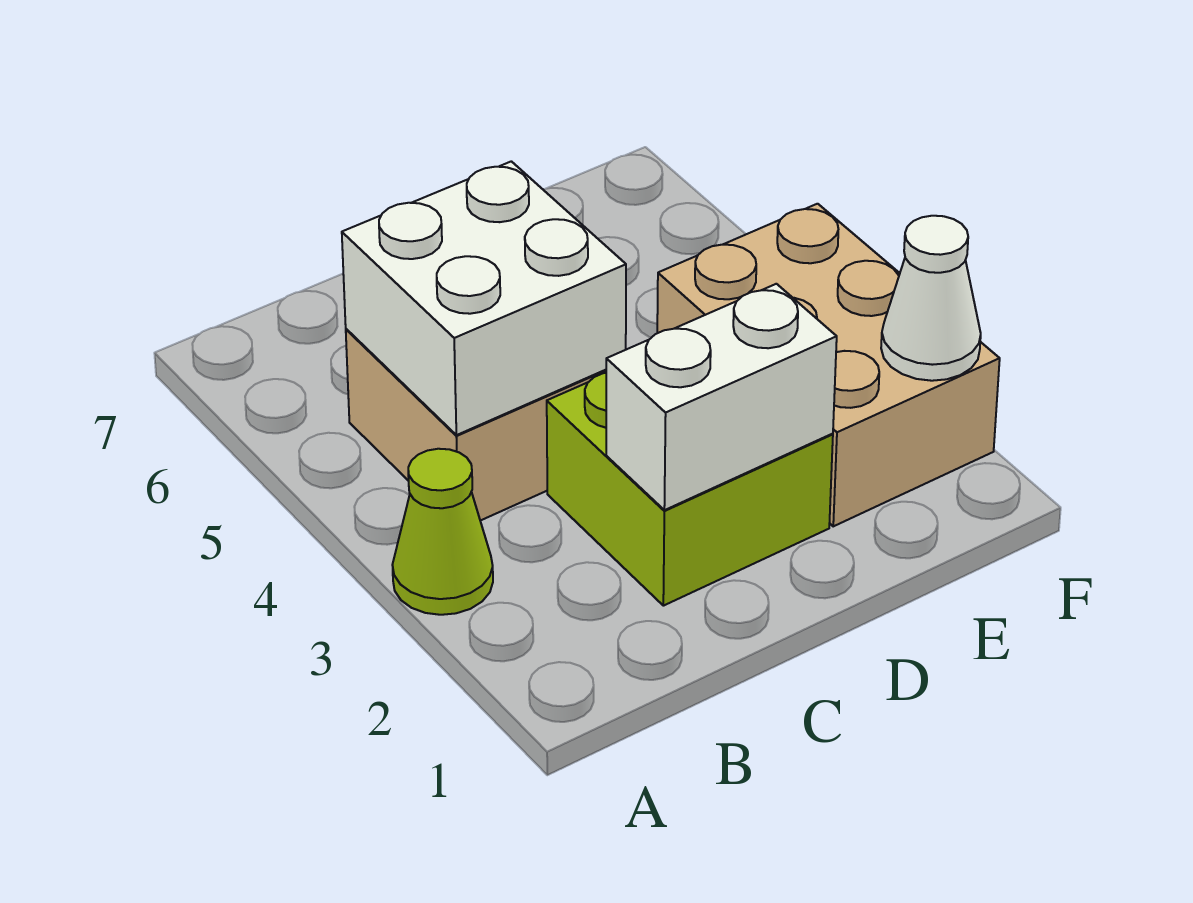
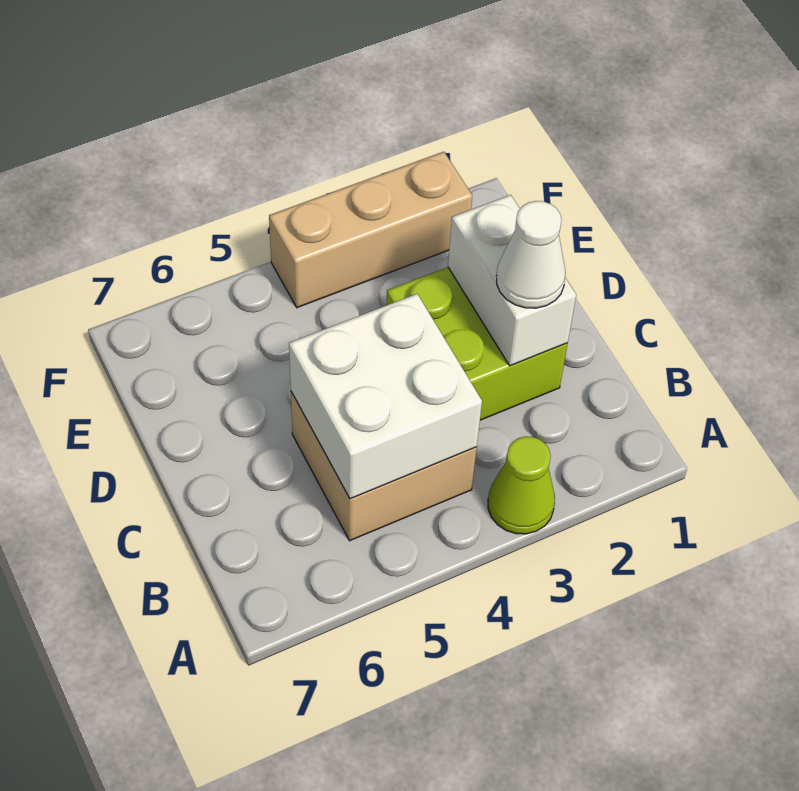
tan 2x3 brick [657,204,1000,526] -> tan 1x3 brick [269,152,472,308]
white 1x1 cone [881,216,981,381] -> white 1x1 cone moved to [496,201,565,308]

